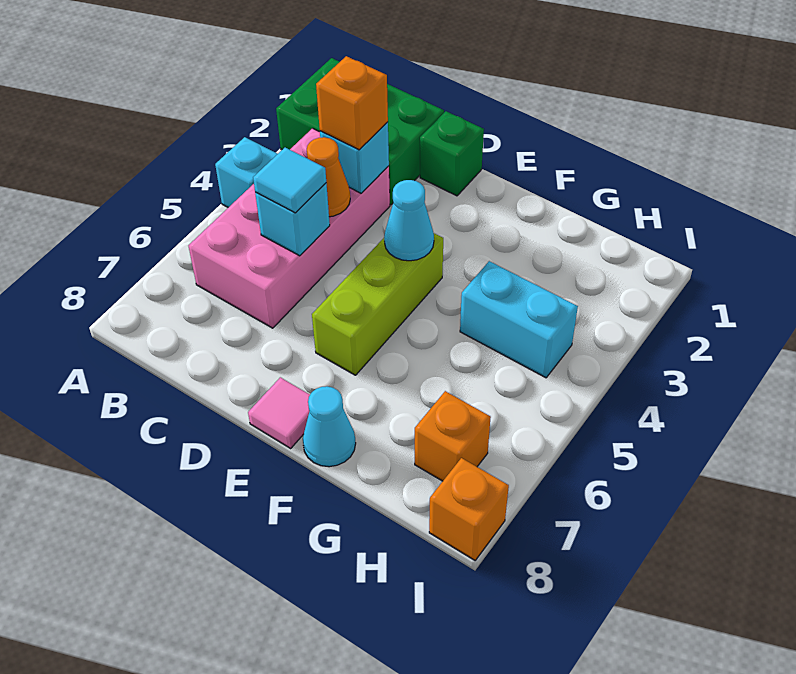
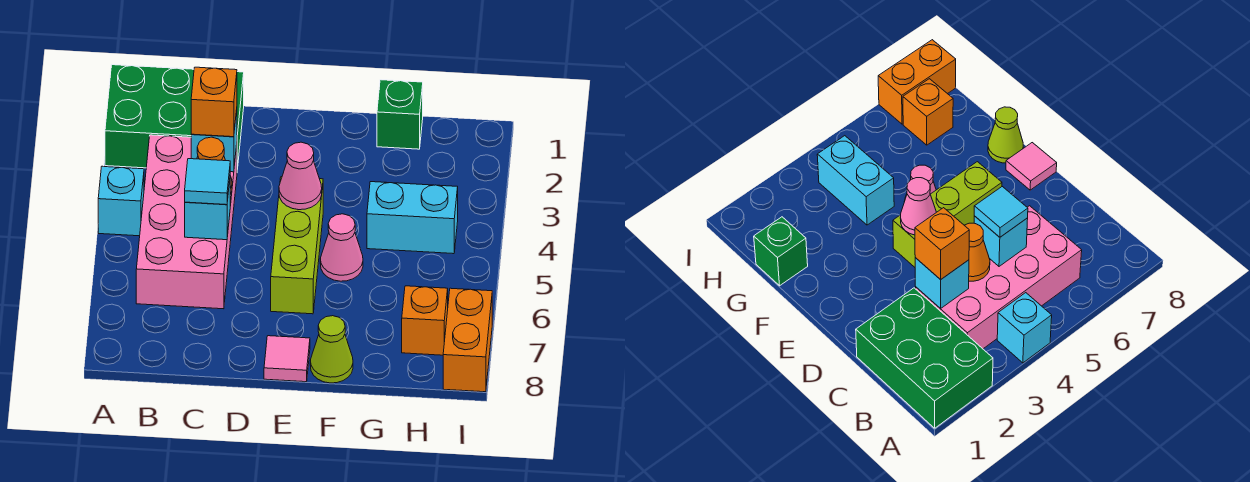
green 1x1 brick [420,111,484,196] -> green 1x1 brick moved to [377,80,423,149]
cyan 1x1 cone [384,180,434,261] -> pink 1x1 cone [279,142,322,210]
none -> pink 1x1 cone [320,214,363,281]
cyan 1x1 cone [303,386,356,467] -> lime 1x1 cone [310,316,353,383]
orange 1x1 brick [429,458,509,560] -> orange 1x2 brick [443,288,492,392]

